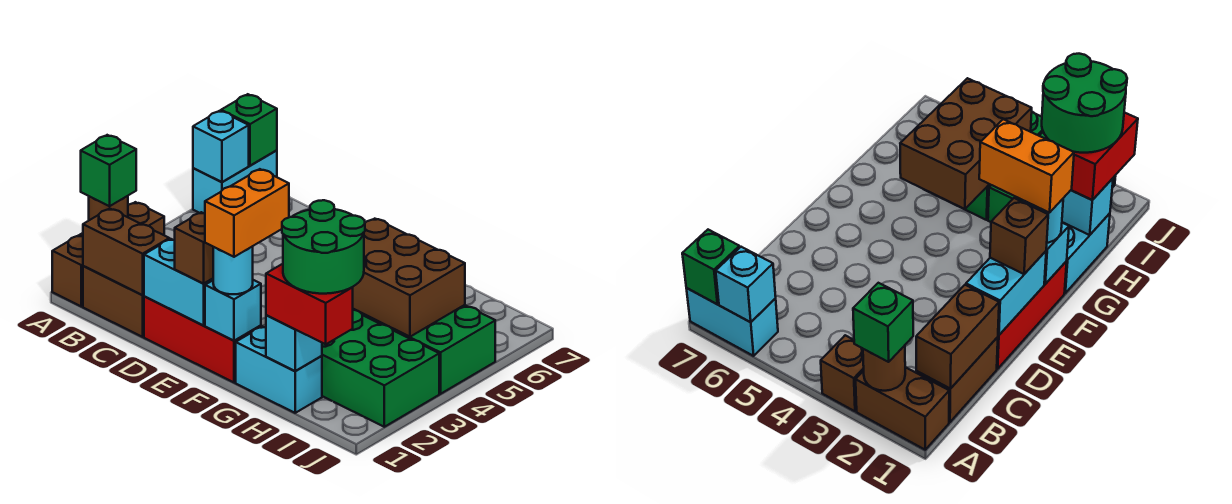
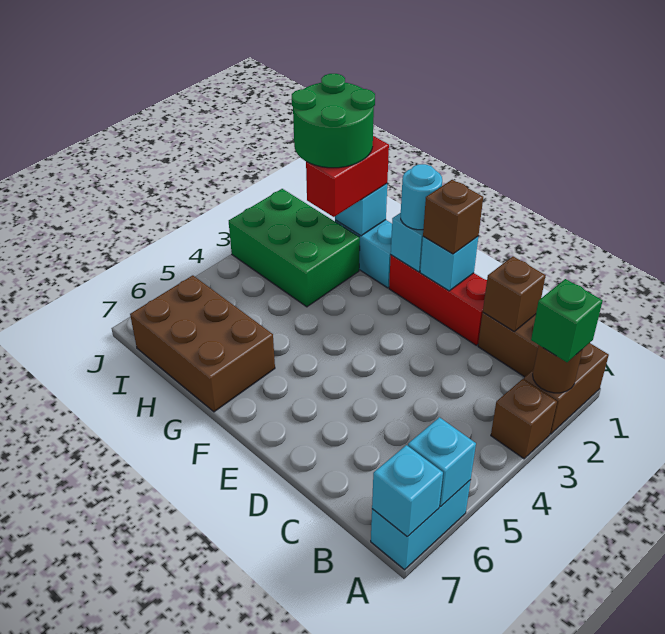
green 1x1 brick [221,94,277,166] -> cyan 1x1 brick [372,445,443,537]
brown 1x2 brick [83,208,169,295] -> brown 1x1 brick [483,256,546,331]
cyan 1x2 brick [144,239,213,325] -> cyan 1x1 brick [420,237,478,291]
orange 1x2 brick [205,169,289,257] -> none
brown 2x3 brick [352,219,465,337] -> brown 2x3 brick moved to [130,275,275,412]
red 1x2 brick [266,264,353,344] -> red 1x2 brick turned to [306,136,389,217]
green 2x3 brick [353,305,495,394] -> none

